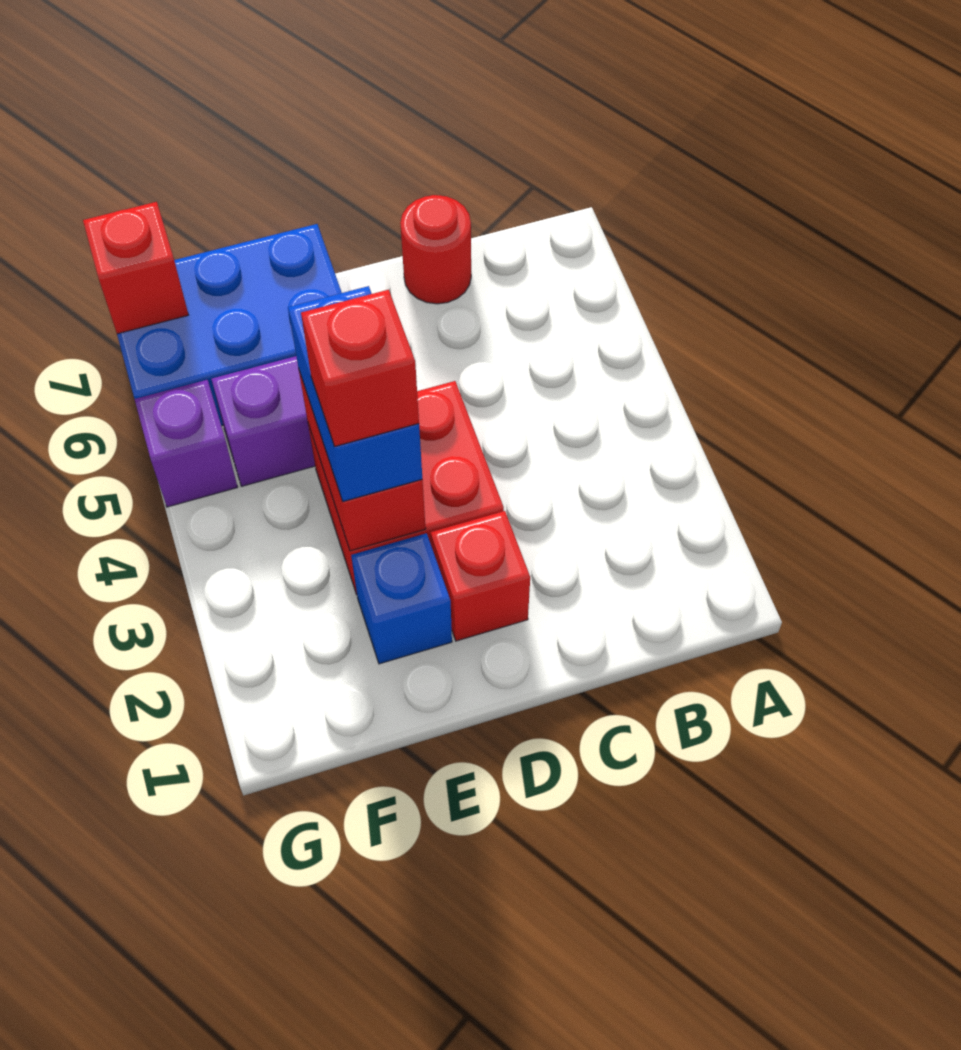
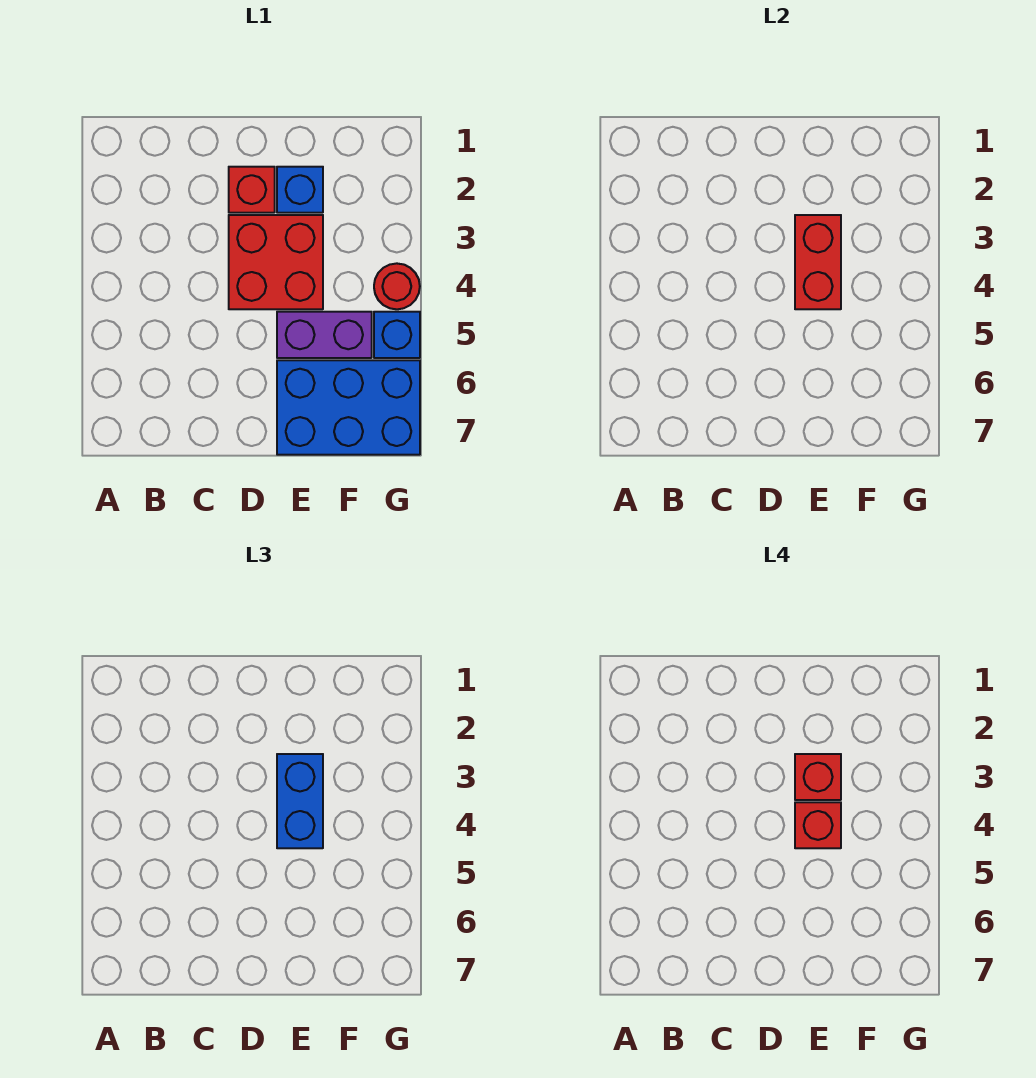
red 1x1 round brick [400,195,471,304] -> red 1x1 round brick moved to [374,263,420,309]
purple 1x1 brick [135,380,238,507] -> blue 1x1 brick [374,312,420,358]
red 1x1 brick [83,202,188,334] -> red 1x1 brick moved to [795,802,841,848]

